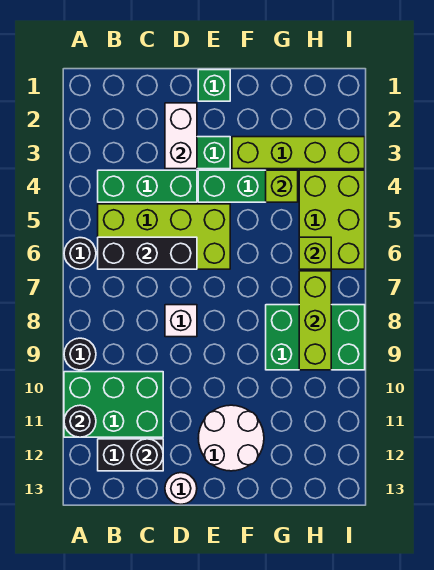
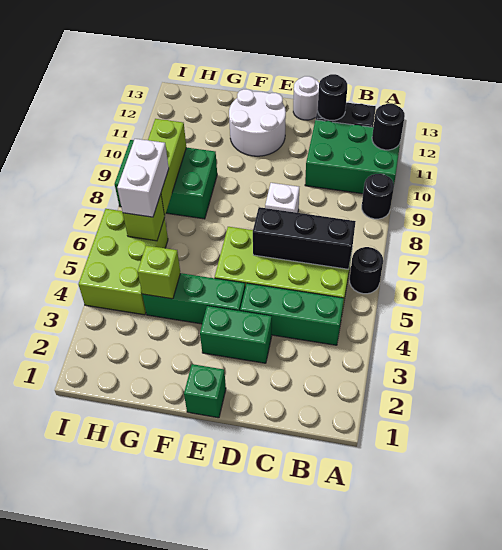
white 1x2 brick [165,103,197,169] -> white 1x2 brick moved to [117,139,169,217]
lime 1x4 brick [232,137,365,169] -> none

